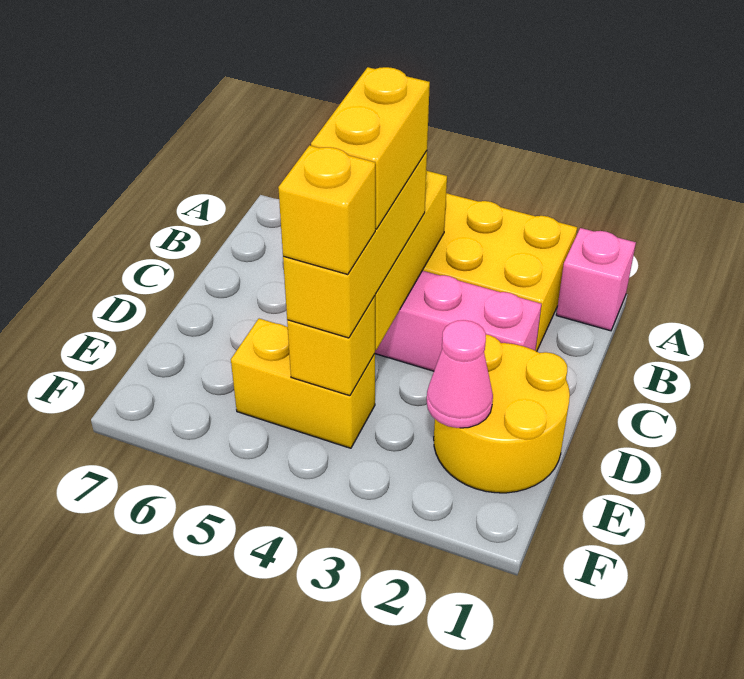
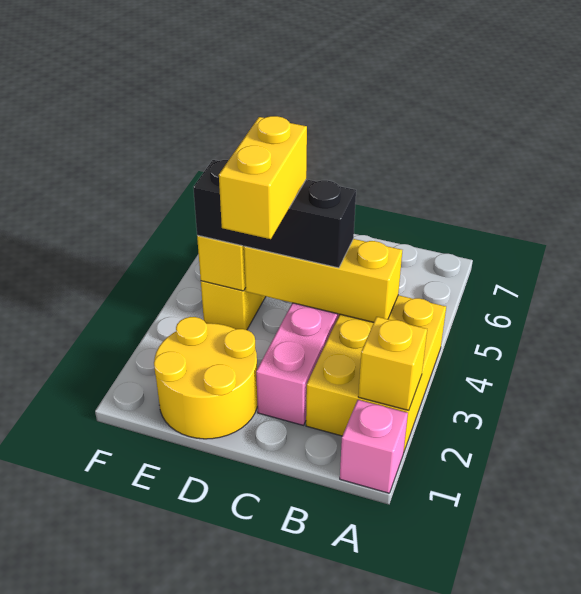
yellow 1x3 brick [283,151,427,338] -> black 1x3 brick [193,160,356,268]
yellow 1x2 brick [311,67,430,229] -> yellow 1x2 brick turned to [219,116,307,239]
pink 1x1 cone [427,320,493,428] -> none
yellow 1x1 brick [278,145,375,274] -> yellow 1x1 brick moved to [358,317,427,410]

